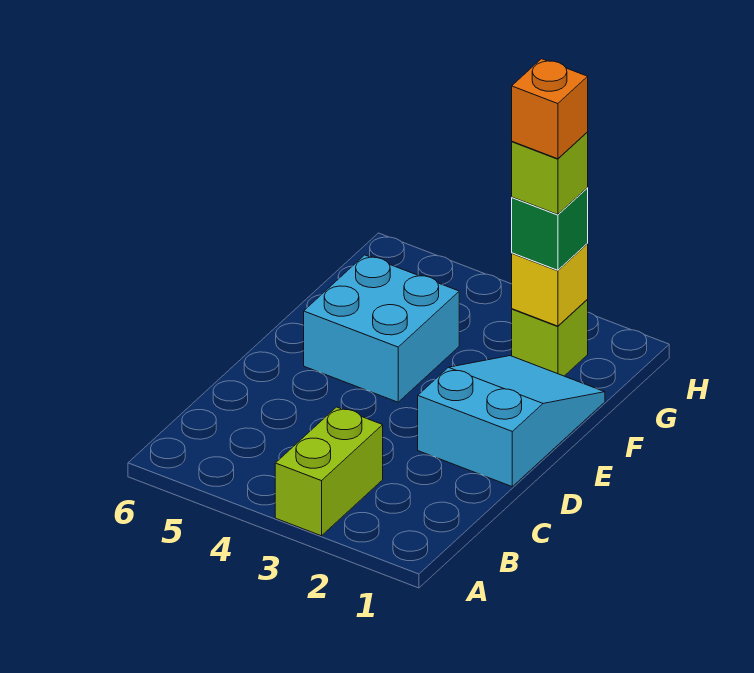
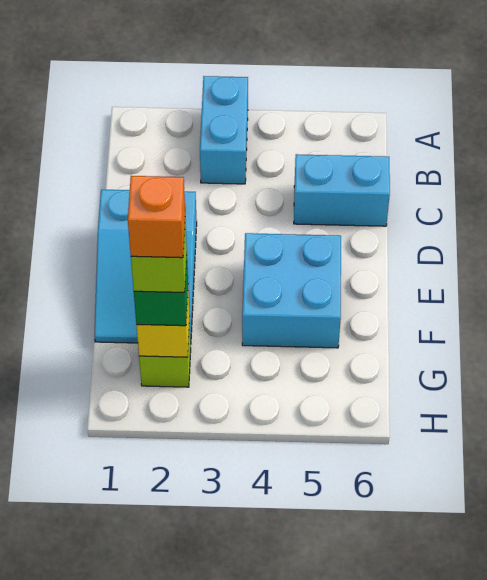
lime 1x2 brick [275,407,383,536] -> cyan 1x2 brick [200,76,248,184]
none -> cyan 1x2 brick [294,154,390,226]

